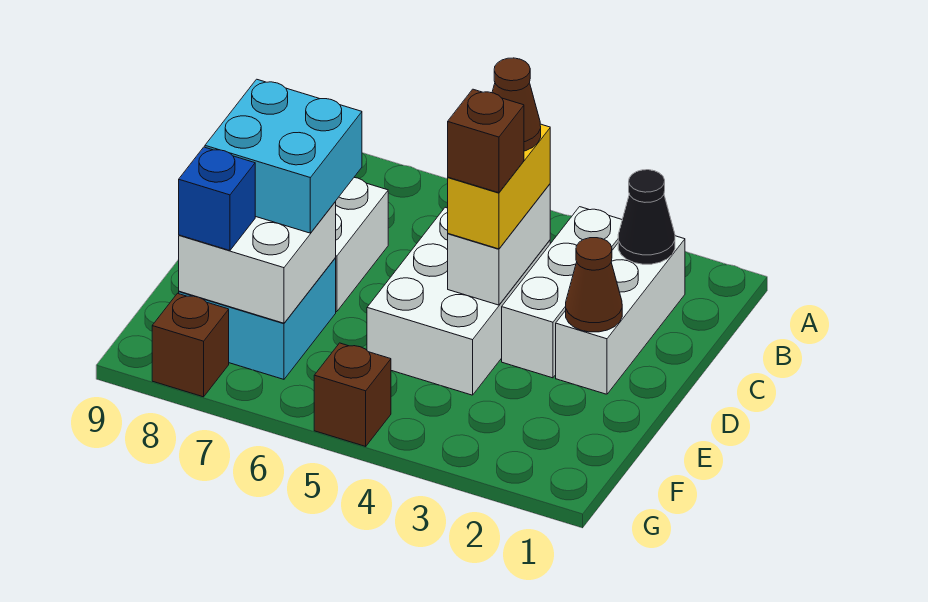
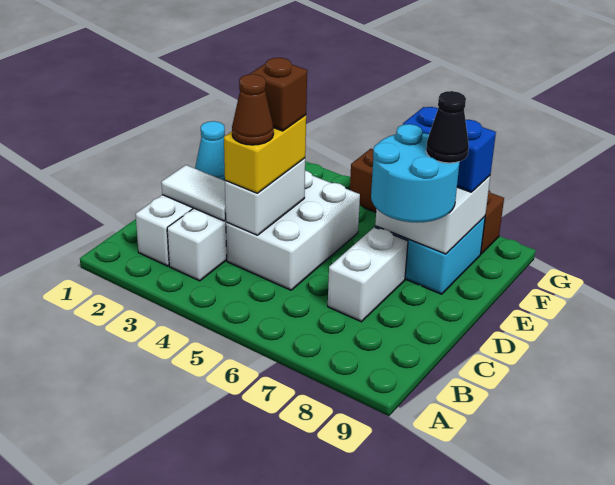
black 1x1 cone [618,170,675,264] -> black 1x1 cone moved to [426,91,469,163]
none -> white 1x2 tile [161,165,226,221]
brown 1x1 cone [566,238,622,332] -> cyan 1x1 cone [195,121,225,181]
cyan 2x2 brick [205,79,362,233] -> cyan 2x2 round brick [371,124,460,223]
blue 1x1 brick [179,147,255,251] -> blue 1x2 brick [403,107,496,192]

